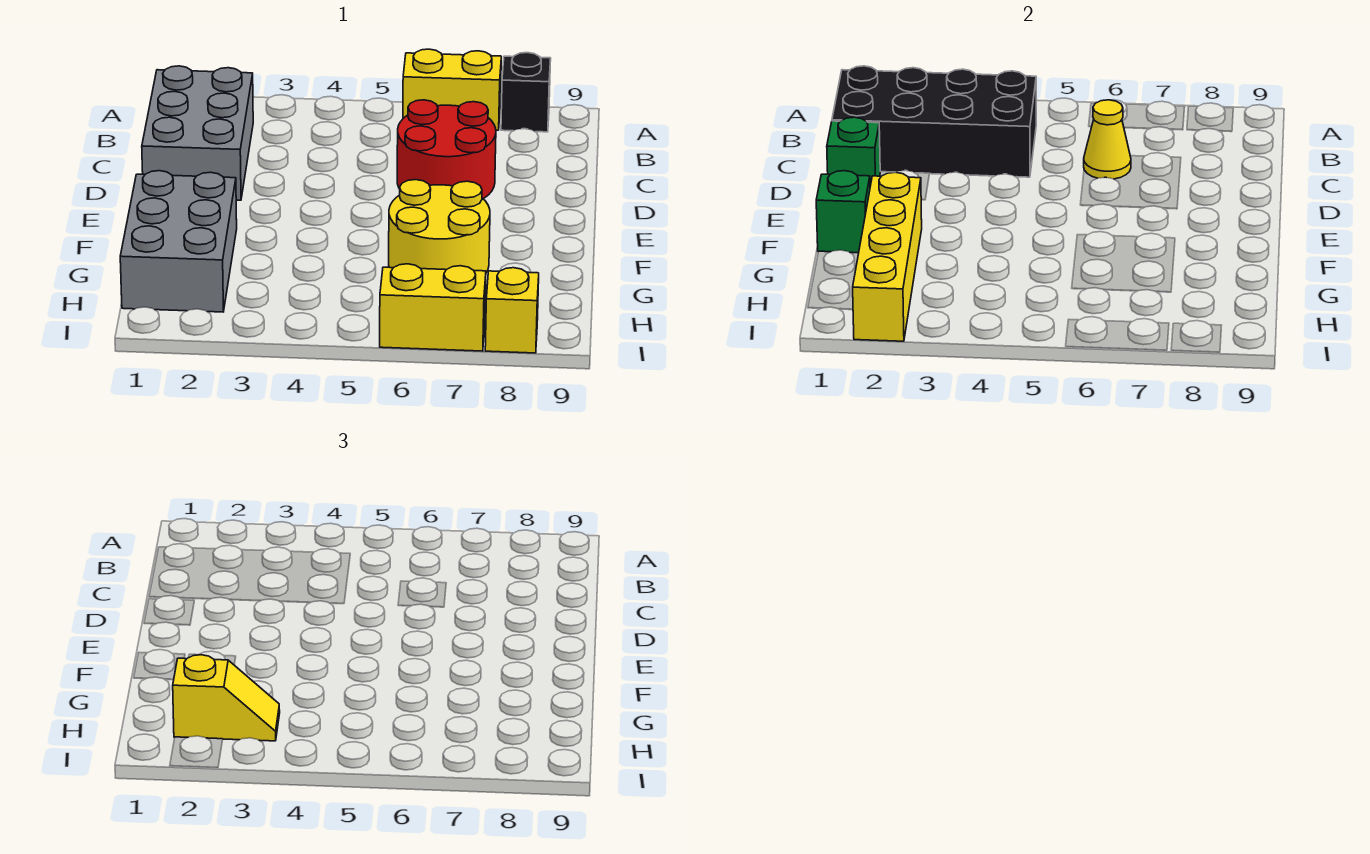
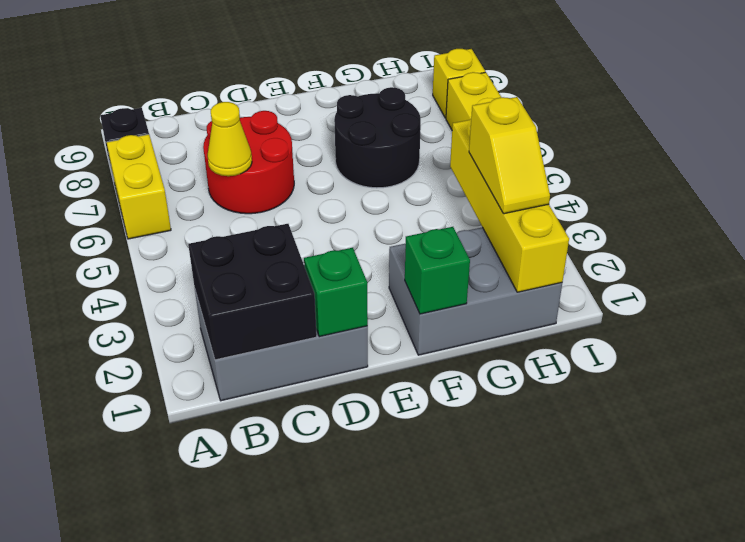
black 2x4 brick [832,66,1036,177] -> black 2x2 brick [188,224,317,360]
yellow 1x4 brick [853,172,922,341] -> yellow 1x4 brick turned to [450,119,569,292]
yellow 2x2 round brick [389,180,490,272] -> black 2x2 round brick [334,87,421,188]
yellow 1x2 slope [173,655,280,741] -> yellow 1x2 slope turned to [469,97,550,214]

